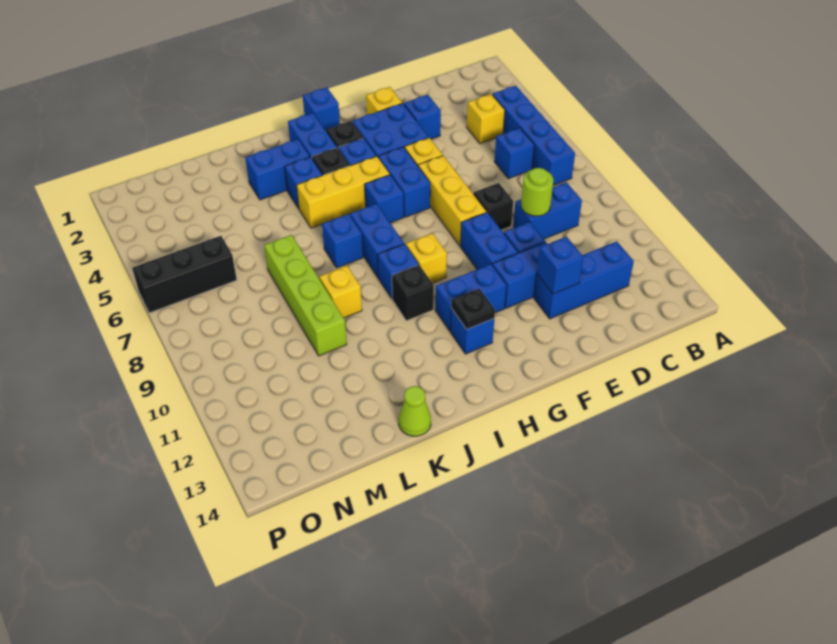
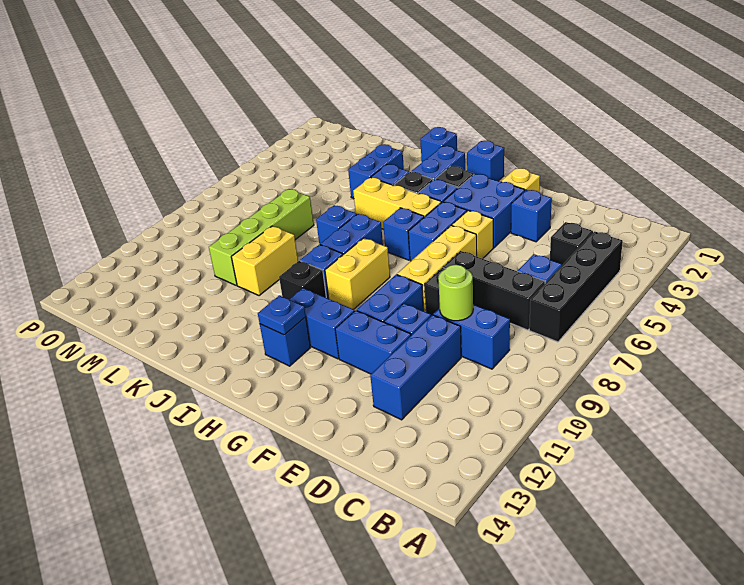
blue 1x4 brick [492,86,575,186] -> black 1x4 brick [529,231,623,342]
yellow 1x1 brick [467,94,505,144] -> black 1x1 brick [550,222,593,265]
blue 1x3 brick [534,241,634,319] -> blue 1x3 brick turned to [370,315,461,420]
blue 1x1 brick [537,237,583,294] -> blue 1x1 brick moved to [420,127,457,162]
yellow 1x1 brick [406,233,447,283] -> yellow 1x2 brick [325,238,390,309]
black 1x1 plate [451,289,495,329] -> blue 1x1 plate [258,296,306,335]
blue 1x2 brick [245,139,310,200] -> blue 1x2 brick turned to [348,144,404,199]
yellow 1x1 brick [319,266,362,318] -> yellow 1x2 brick [232,226,298,296]
lime 1x1 cone [399,386,431,436] -> none
black 1x3 brick [132,236,237,313] -> black 1x3 brick moved to [443,251,545,330]

